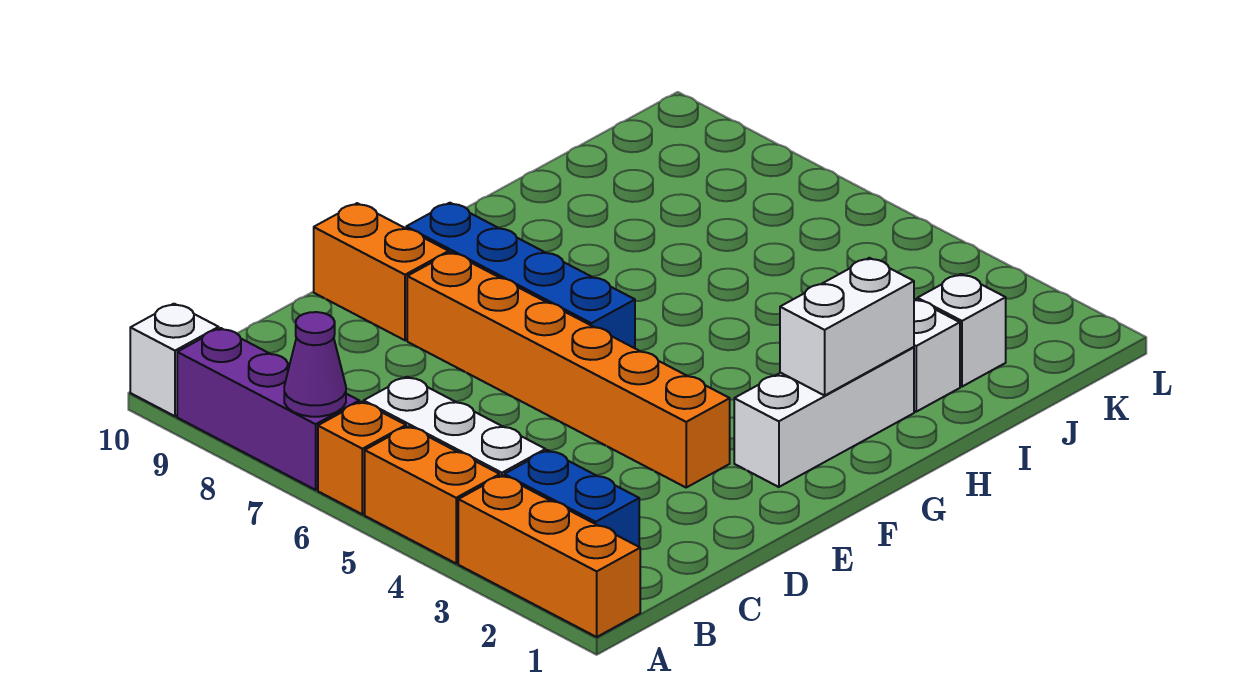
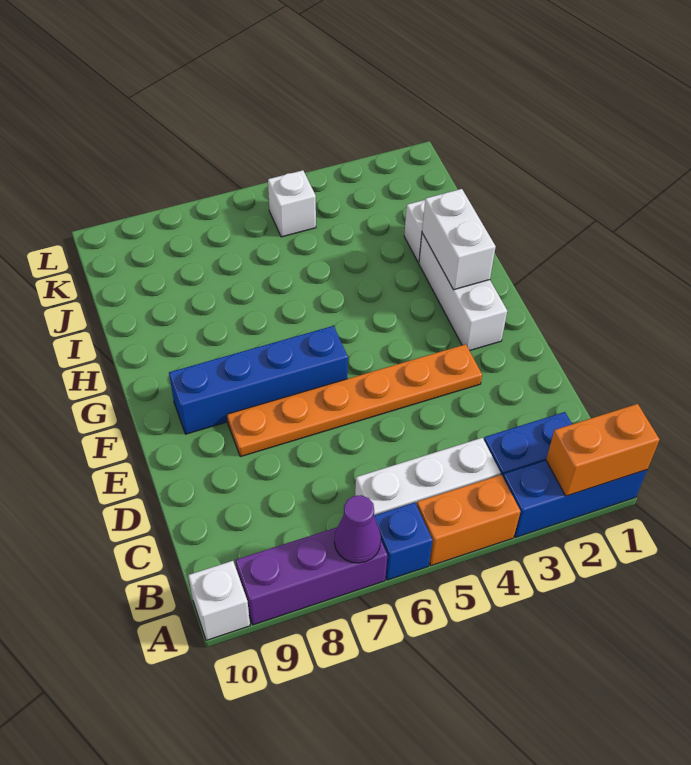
orange 1x3 brick [458,475,640,637] -> blue 1x3 brick [503,461,647,537]
orange 1x1 brick [318,402,406,514] -> blue 1x1 brick [374,502,433,580]
orange 1x6 brick [407,252,730,487] -> orange 1x6 plate [227,344,482,457]
orange 1x2 brick [314,203,449,340] -> orange 1x2 brick moved to [546,404,660,496]
white 1x1 brick [917,274,1006,387] -> white 1x1 brick moved to [268,170,316,237]

